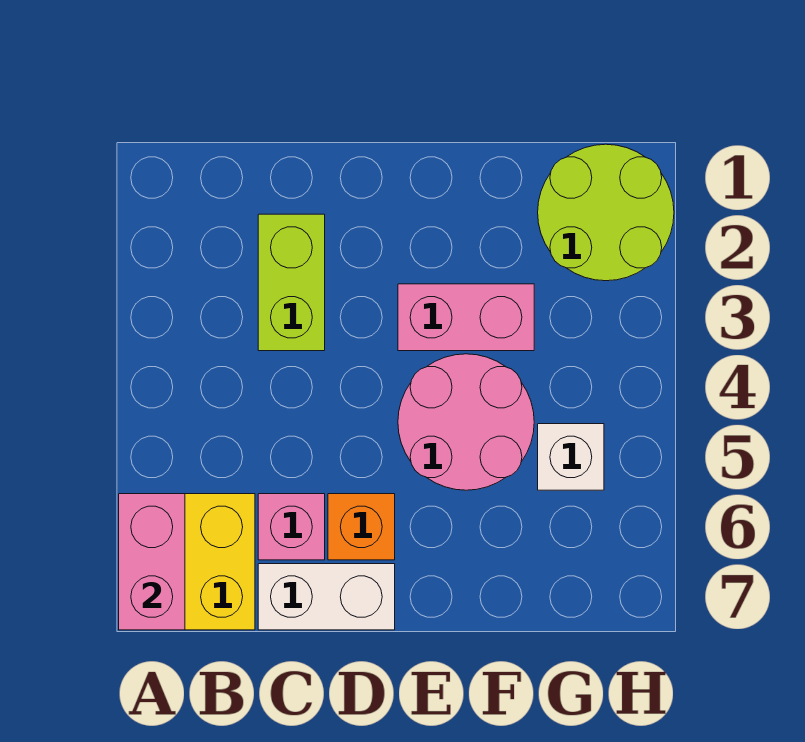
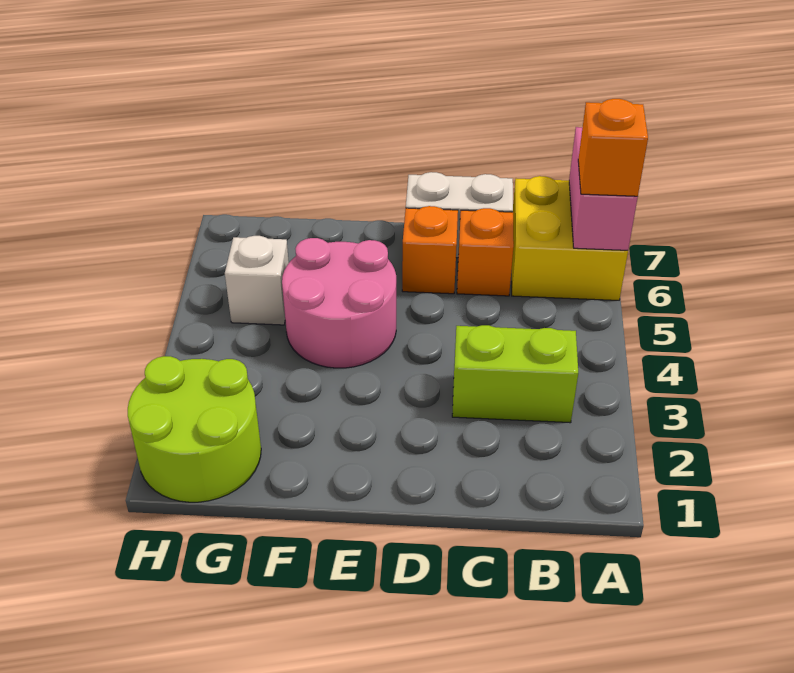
none -> orange 1x1 brick [578,99,648,196]
lime 1x2 brick [258,214,325,351] -> lime 1x2 brick turned to [452,325,578,423]
pink 1x1 brick [258,494,325,560] -> orange 1x1 brick [457,208,514,296]
pink 1x2 brick [398,284,534,351] -> none

